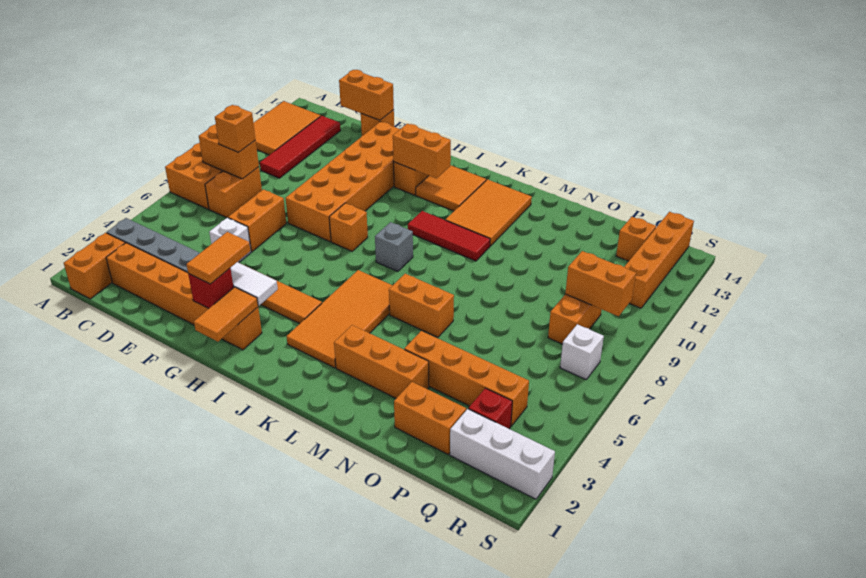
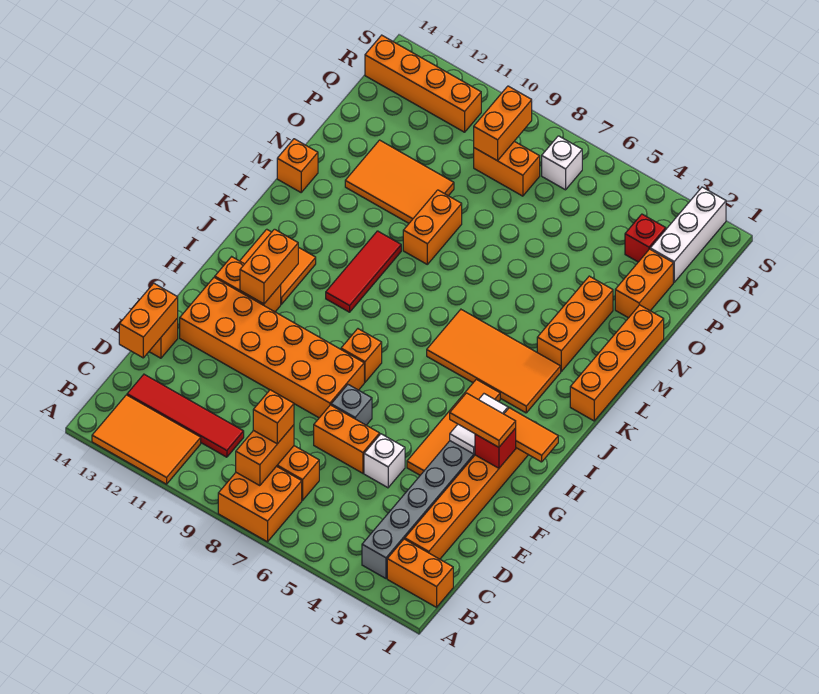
grey 1x1 brick [375,222,413,271] -> grey 1x1 brick moved to [331,385,372,425]
orange 2x3 tile [446,180,532,246] -> orange 2x3 tile moved to [345,140,454,223]
orange 1x2 brick [389,274,454,337] -> orange 1x2 brick moved to [403,190,462,264]
orange 1x4 brick [404,331,529,426] -> orange 1x4 brick moved to [570,305,664,421]
orange 1x1 brick [616,217,656,261] -> orange 1x1 brick moved to [277,139,318,192]

